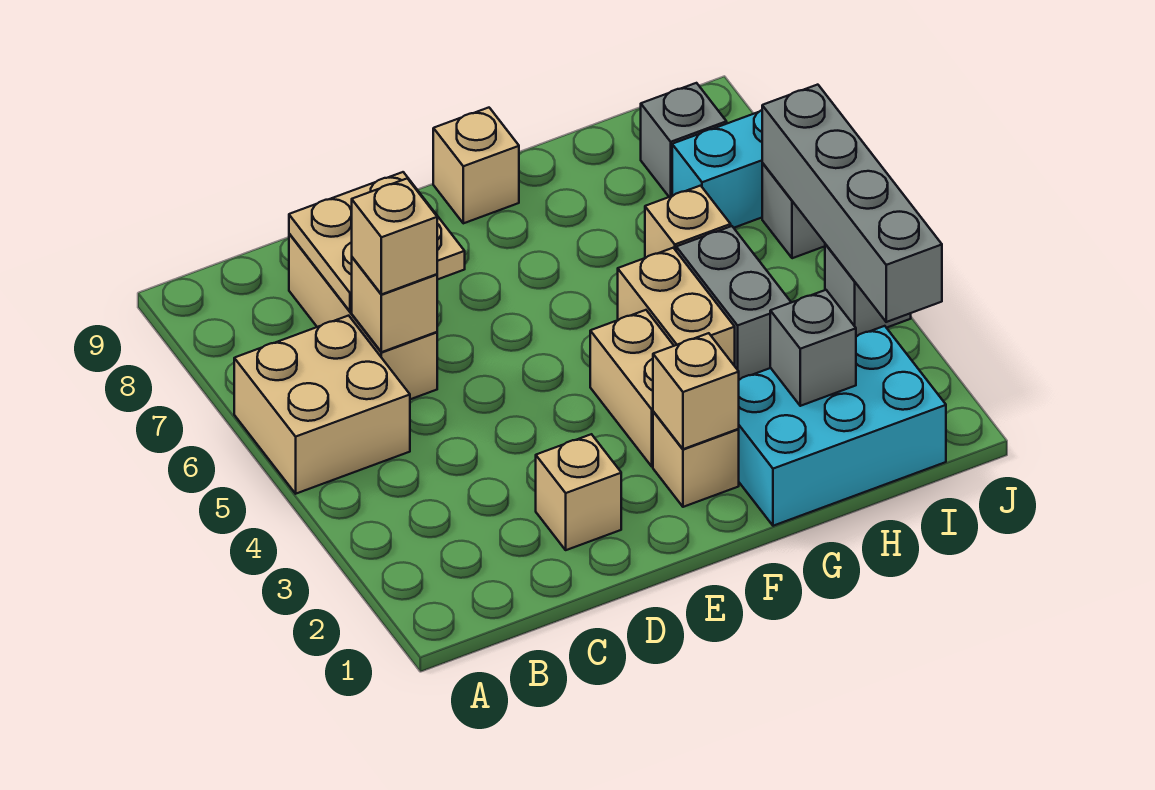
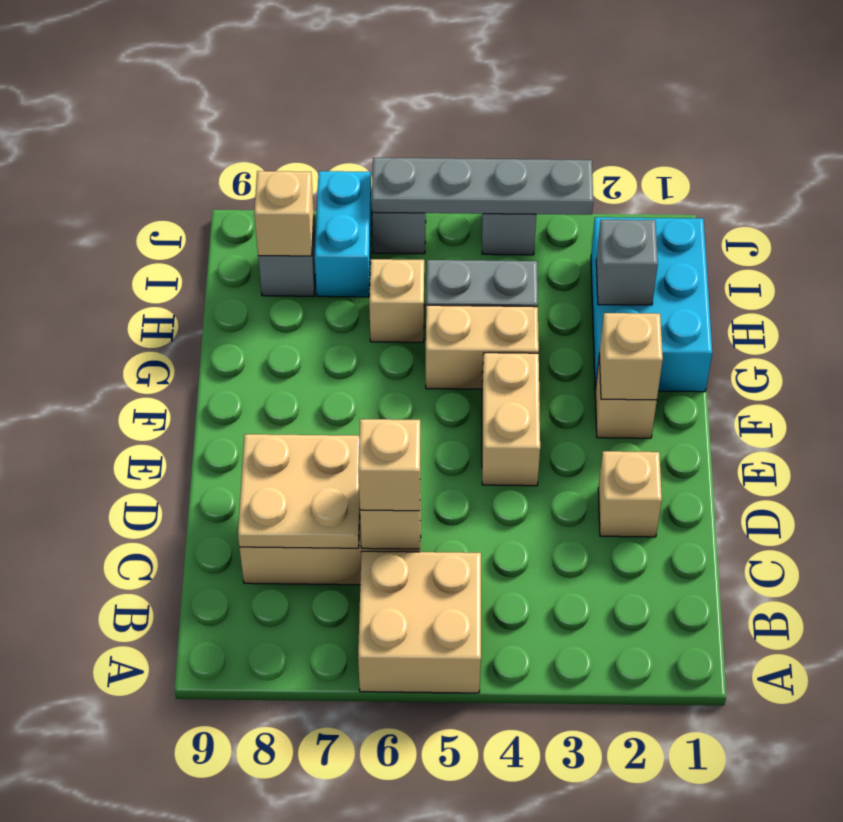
tan 1x2 brick [590,310,674,466] -> tan 1x2 brick turned to [482,353,540,486]
tan 1x1 brick [433,108,519,223] -> tan 1x1 brick moved to [254,171,314,256]
grey 1x4 brick [762,85,942,322] -> grey 1x4 plate [372,158,593,215]

